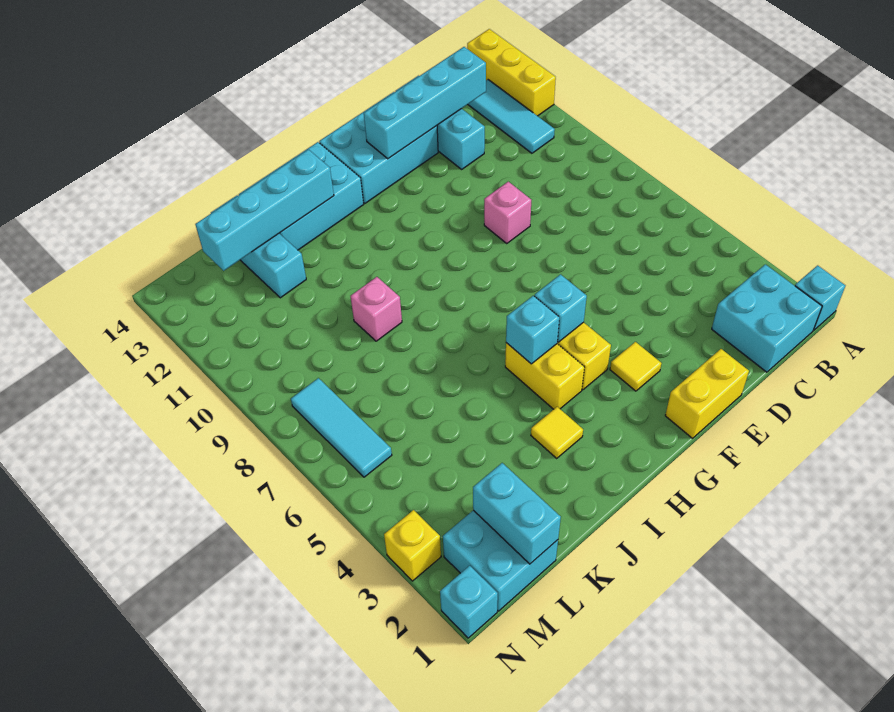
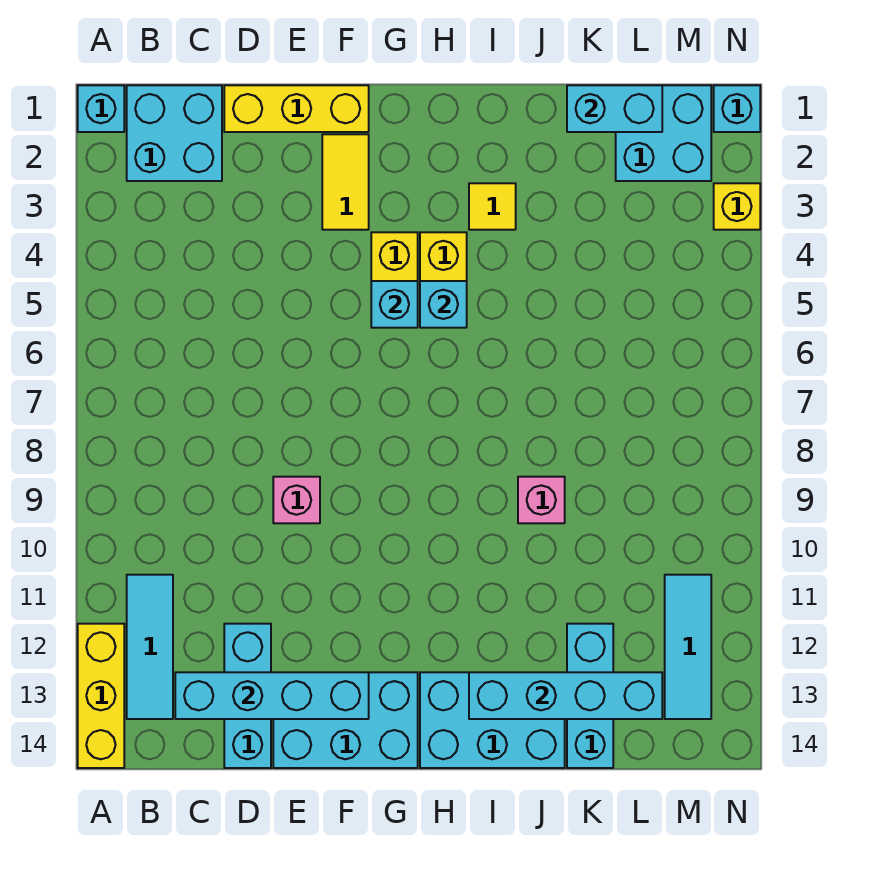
yellow 1x2 brick [665,349,749,438] -> yellow 1x3 brick [224,85,369,132]
yellow 1x1 tile [610,342,662,391] -> yellow 1x2 tile [322,134,369,230]
cyan 1x2 brick [473,463,561,564] -> cyan 1x2 brick turned to [567,85,662,132]
cyan 1x3 tile [291,378,392,477] -> cyan 1x3 tile moved to [665,575,711,719]

